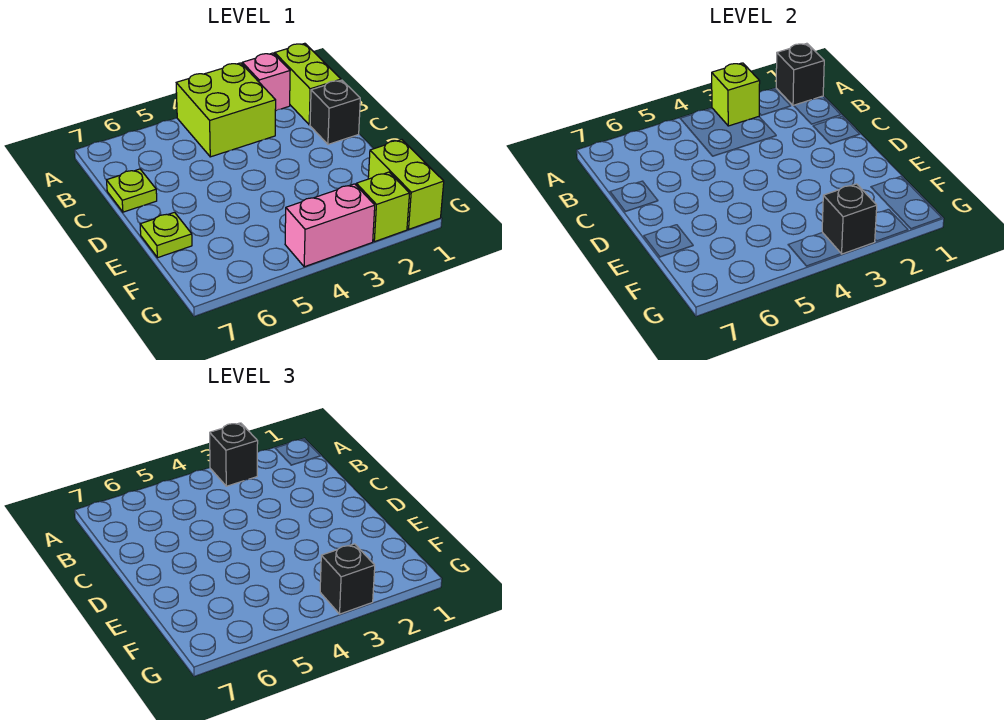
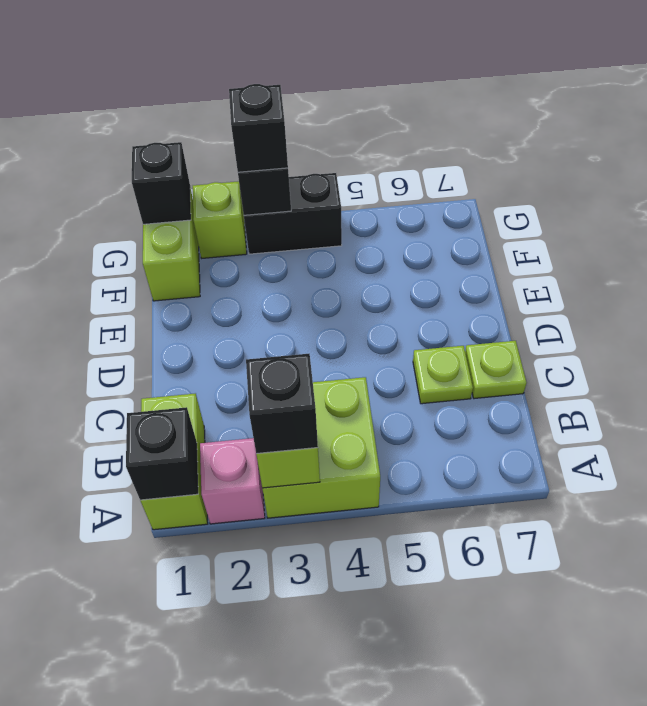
black 1x1 brick [310,80,360,144] -> black 1x1 brick moved to [132,142,191,224]
lime 1x1 plate [140,212,192,258] -> lime 1x1 plate moved to [413,346,473,404]
pink 1x2 brick [285,184,375,267] -> black 1x2 brick [244,173,342,254]

